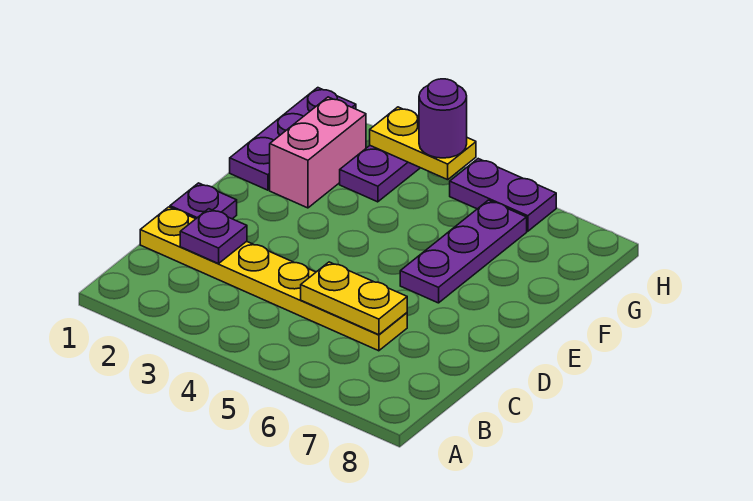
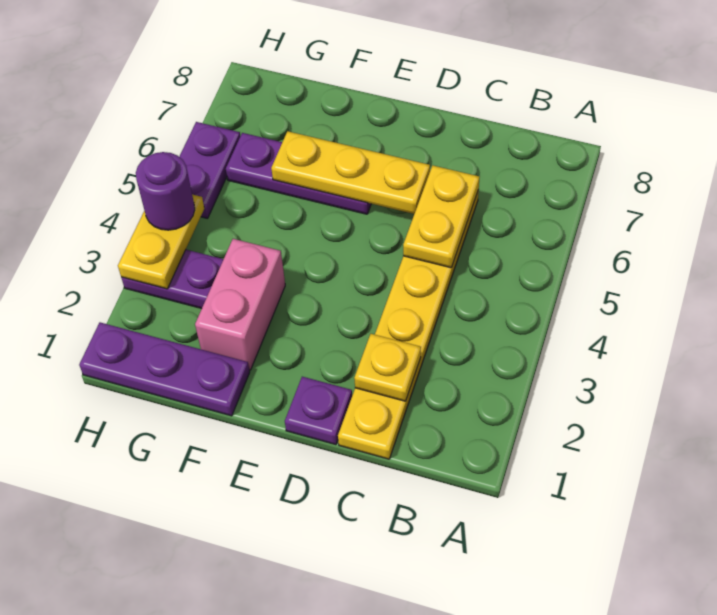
purple 1x1 plate [180,209,247,264] -> yellow 1x1 plate [354,334,421,401]
none -> yellow 1x3 plate [271,131,430,214]
pink 1x2 brick [270,97,366,208] -> pink 1x2 brick turned to [195,239,285,370]

